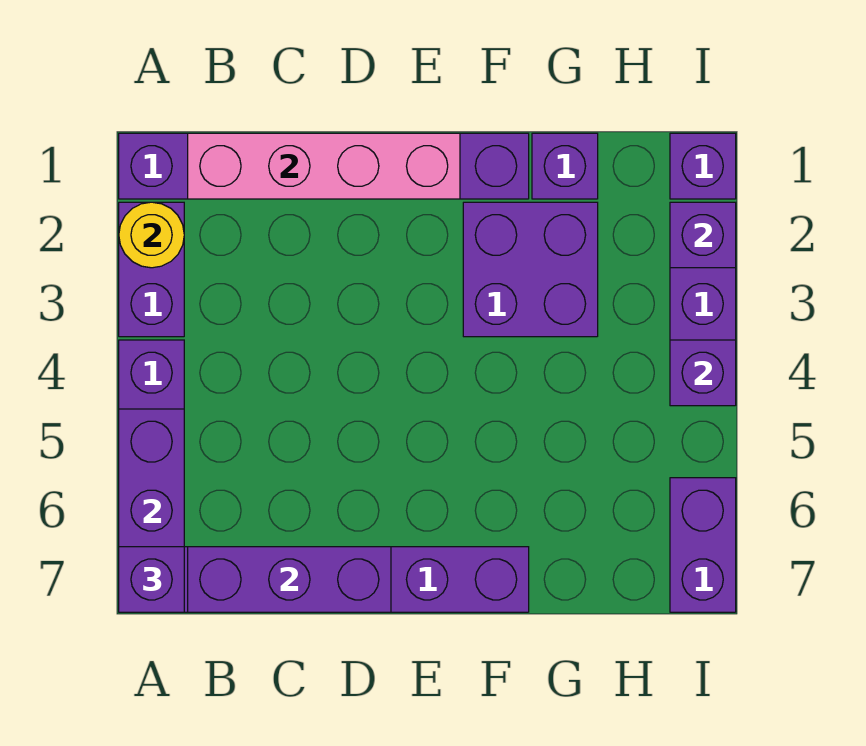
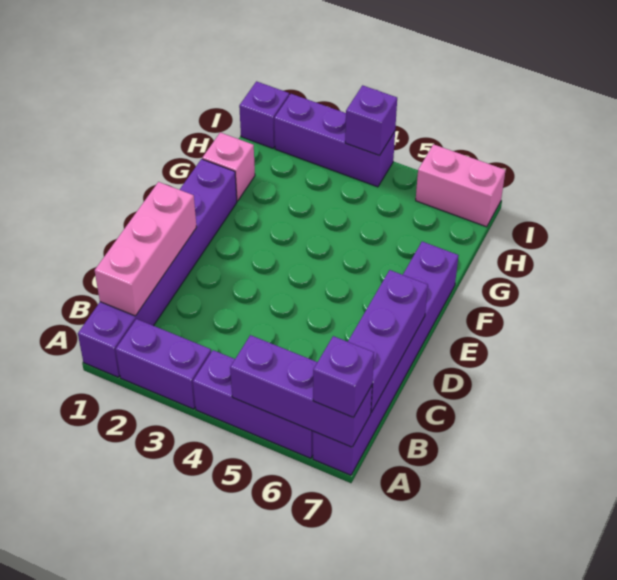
yellow 1x1 round brick [119,202,184,268] -> none
pink 1x4 brick [188,133,460,199] -> pink 1x3 brick [95,182,197,316]
purple 2x2 brick [463,202,598,337] -> none
purple 1x1 brick [532,133,598,199] -> pink 1x1 brick [202,132,255,201]
purple 1x1 brick [670,202,736,268] -> none
purple 1x2 brick [670,478,736,612] -> pink 1x2 brick [416,144,505,227]

